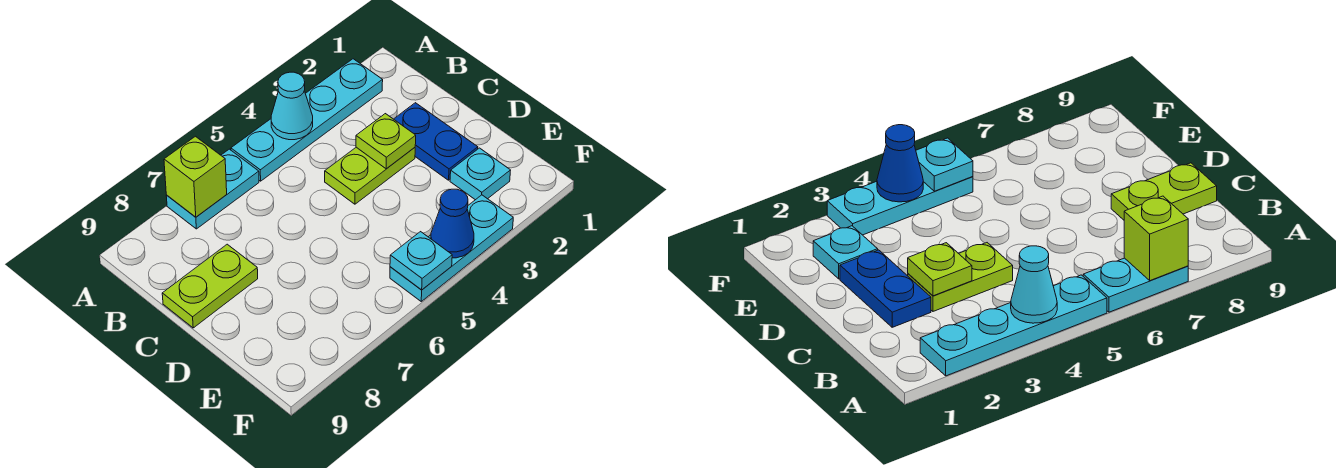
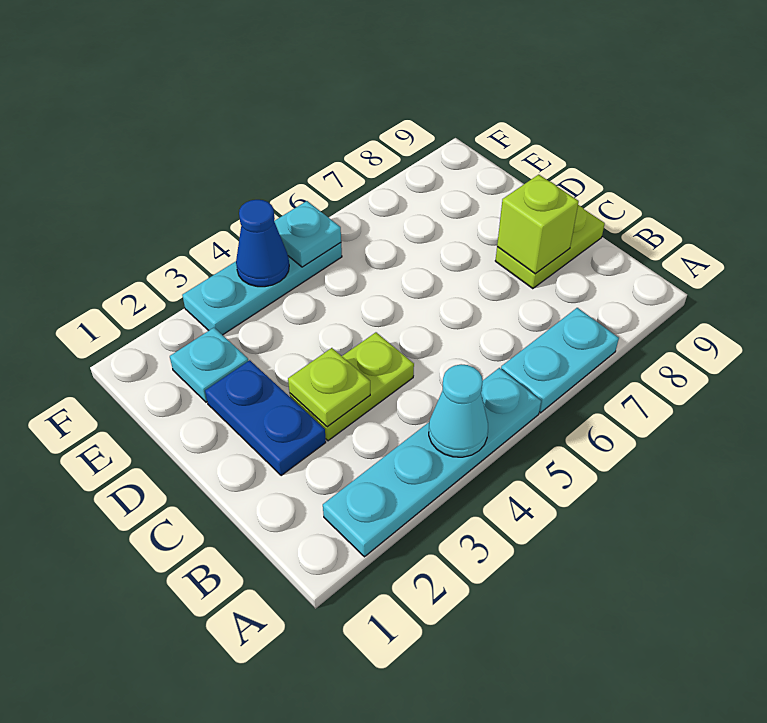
lime 1x1 brick [164,136,227,217] -> lime 1x1 brick moved to [497,175,579,274]

